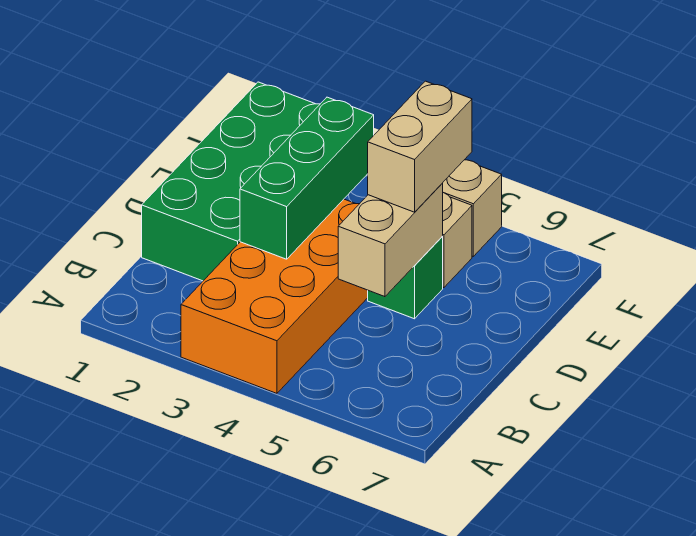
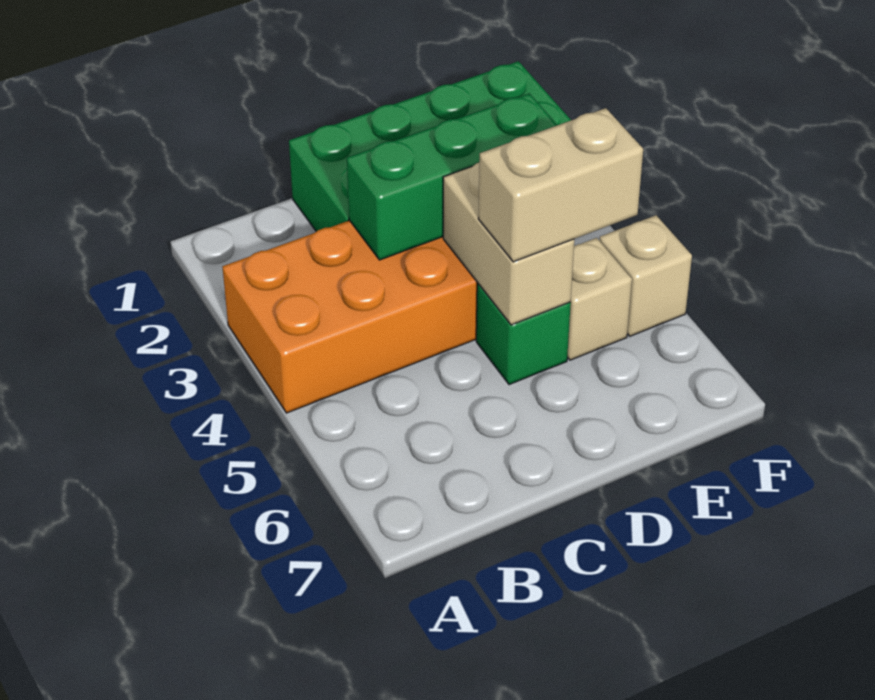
tan 1x2 brick [338,184,443,297] -> tan 1x2 brick turned to [443,163,574,325]

